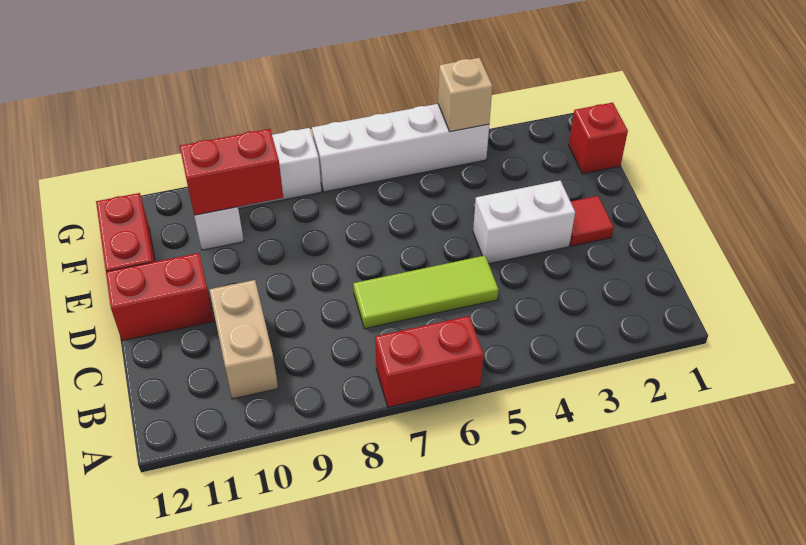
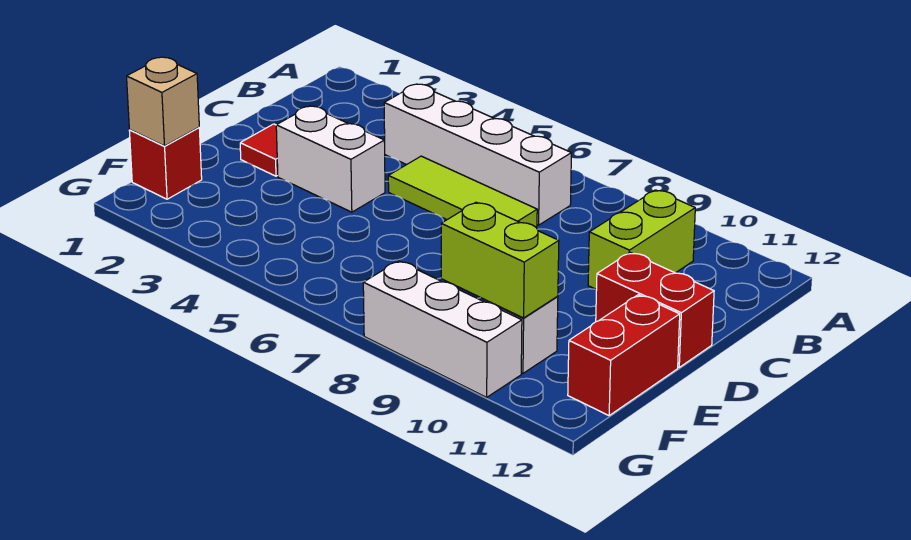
red 1x2 brick [375,316,483,407] -> none
tan 1x2 brick [209,280,278,399] -> lime 1x2 brick [588,190,695,290]
red 1x2 brick [180,129,283,215] -> lime 1x2 brick [441,202,559,318]
white 1x4 brick [312,104,489,192] -> white 1x4 brick moved to [384,84,571,225]
tan 1x1 brick [438,58,492,132] -> tan 1x1 brick moved to [127,57,199,146]

